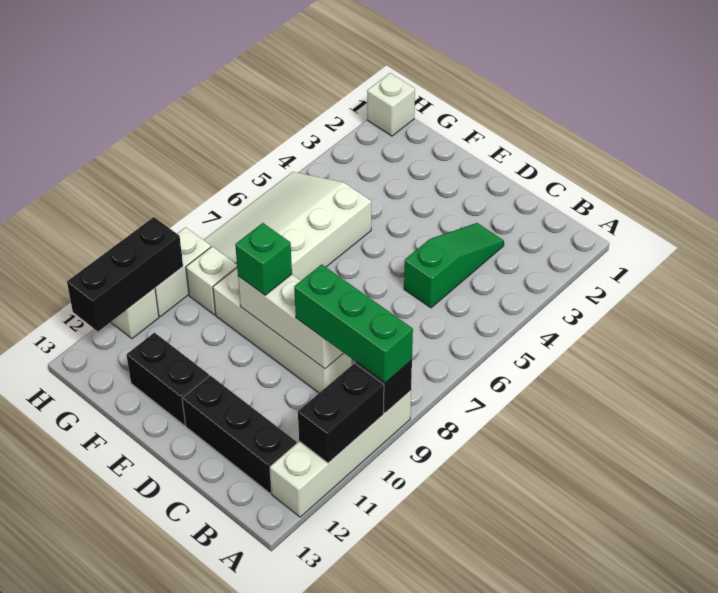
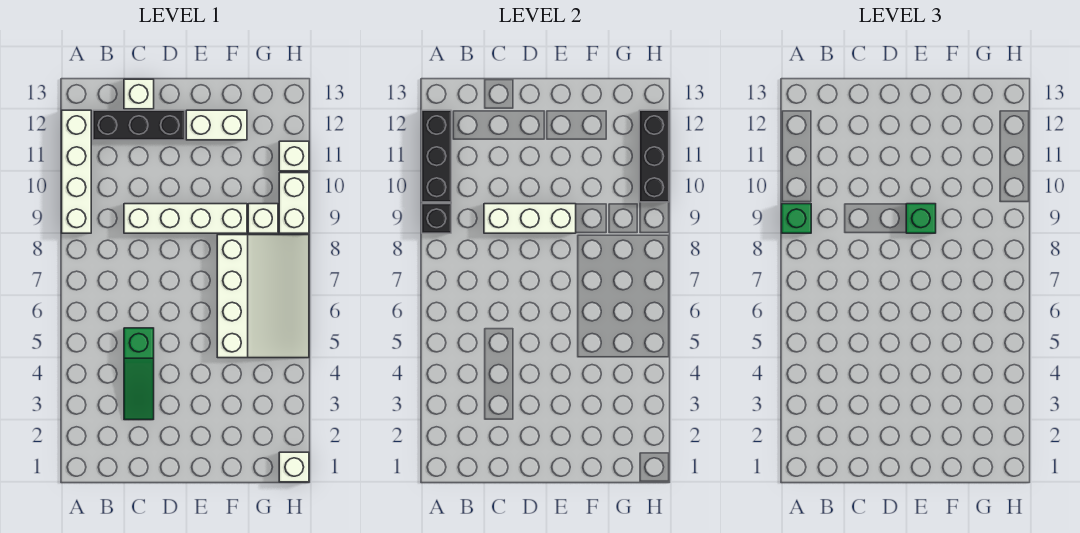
green 1x3 brick [294,264,413,383] -> green 1x1 brick [782,204,811,233]
black 1x2 brick [298,363,384,463] -> black 1x3 brick [422,110,451,202]
none -> white 1x1 brick [124,79,154,109]
black 1x2 brick [127,333,209,425] -> white 1x2 brick [186,110,247,140]

